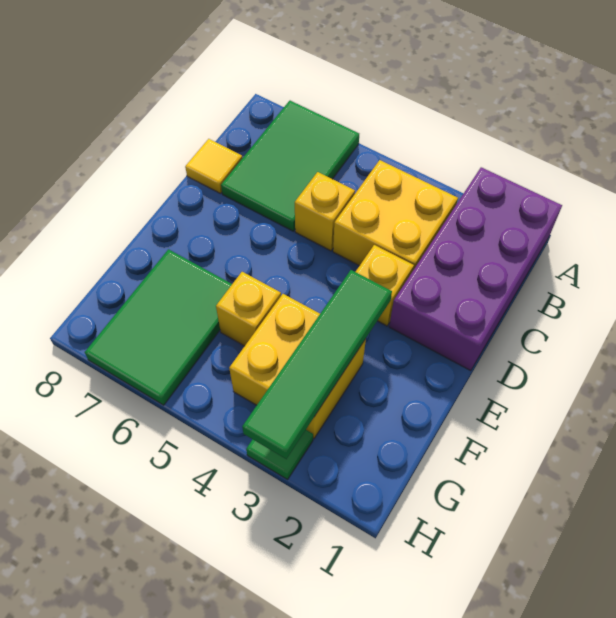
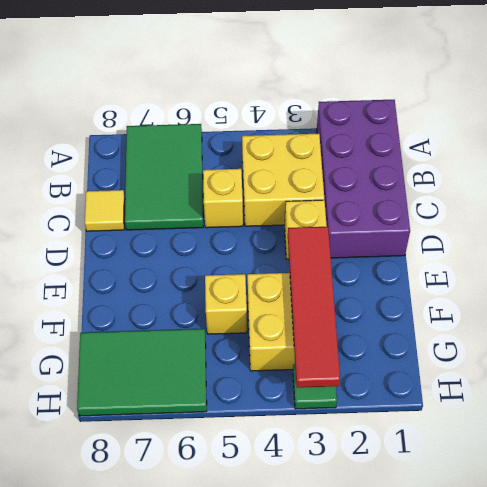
green 1x4 tile [242,270,392,459] -> red 1x4 tile [288,227,340,388]
green 2x3 tile [85,249,232,405] -> green 2x3 tile turned to [77,329,207,416]

